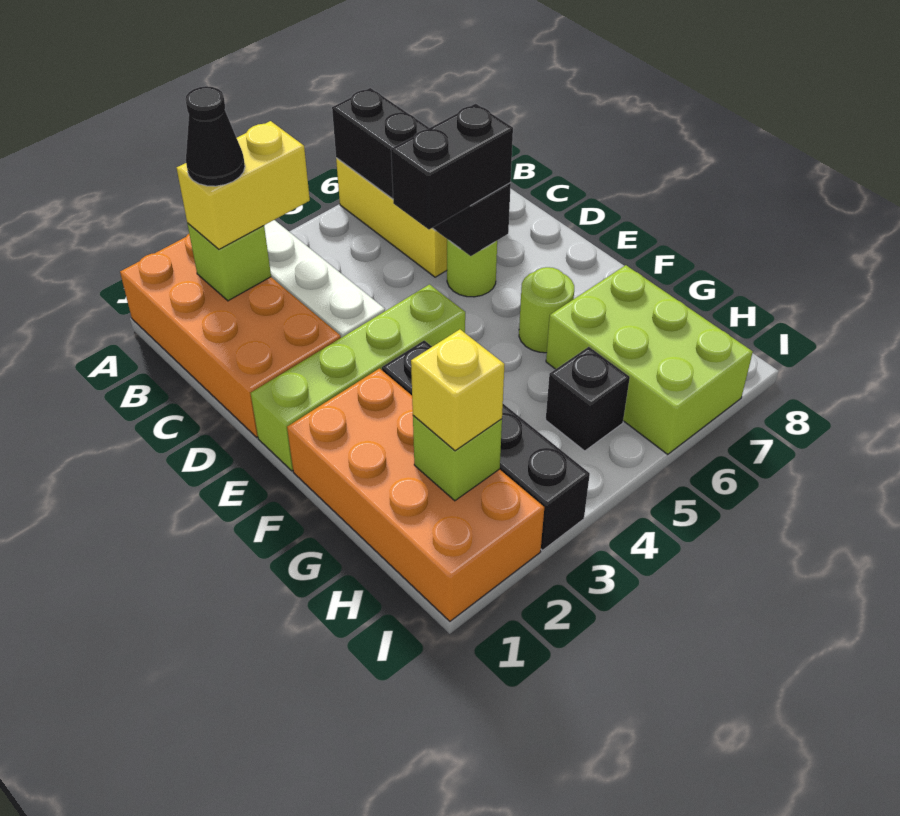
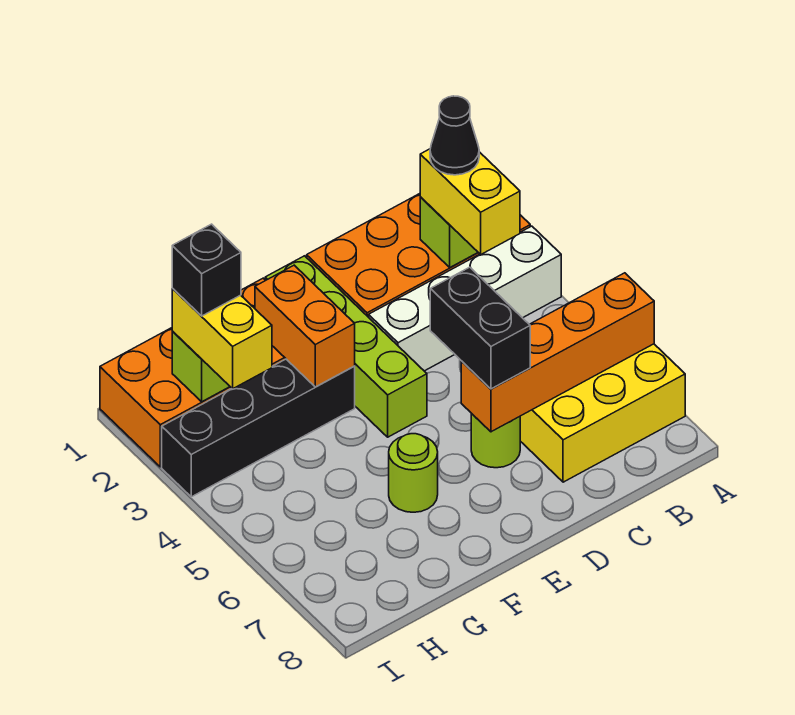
black 1x4 brick [332,88,511,256] -> orange 1x4 brick [461,273,654,432]
none -> orange 1x2 brick [255,265,355,387]
lime 2x3 brick [546,265,753,454] -> none
yellow 1x1 brick [411,329,505,451] -> yellow 1x2 brick [172,288,272,389]
black 1x1 brick [546,347,630,451] -> black 1x1 brick moved to [172,224,241,316]

